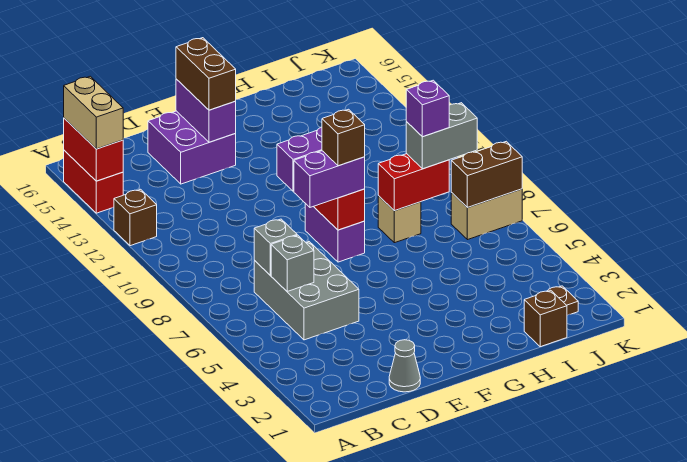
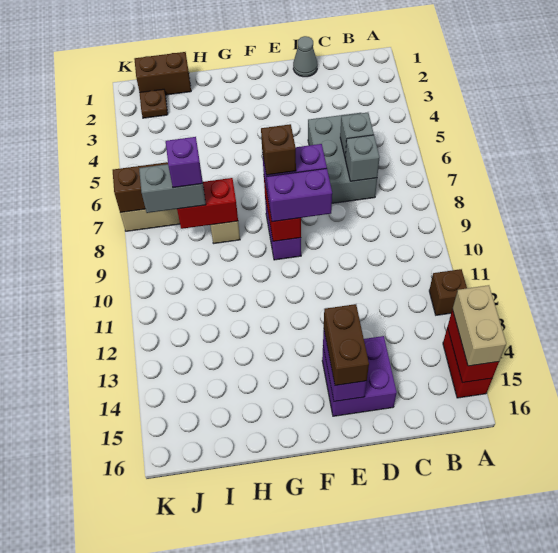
brown 1x1 brick [524,290,567,347] -> brown 1x2 brick [134,52,191,95]

